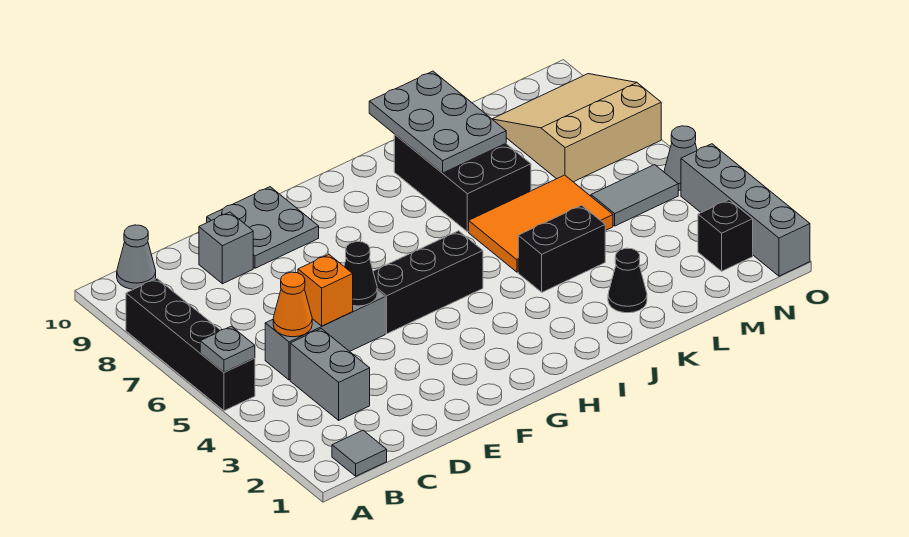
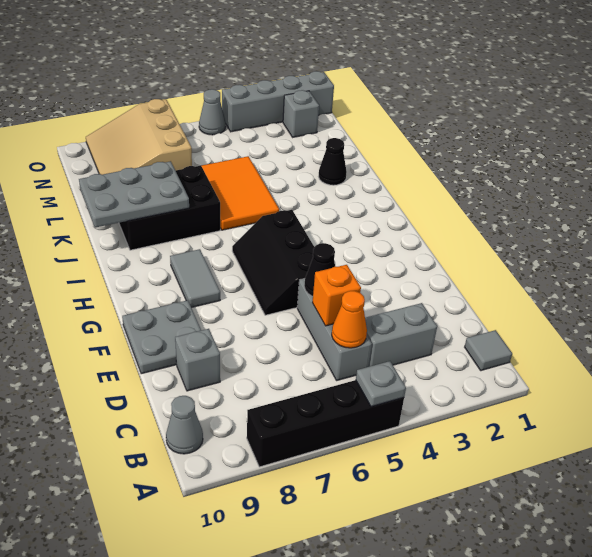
black 1x2 brick [518,205,605,292] -> none
grey 1x2 tile [591,165,678,226] -> grey 1x2 tile moved to [170,249,220,308]
black 1x1 brick [698,200,753,271] -> grey 1x1 brick [283,90,319,137]

